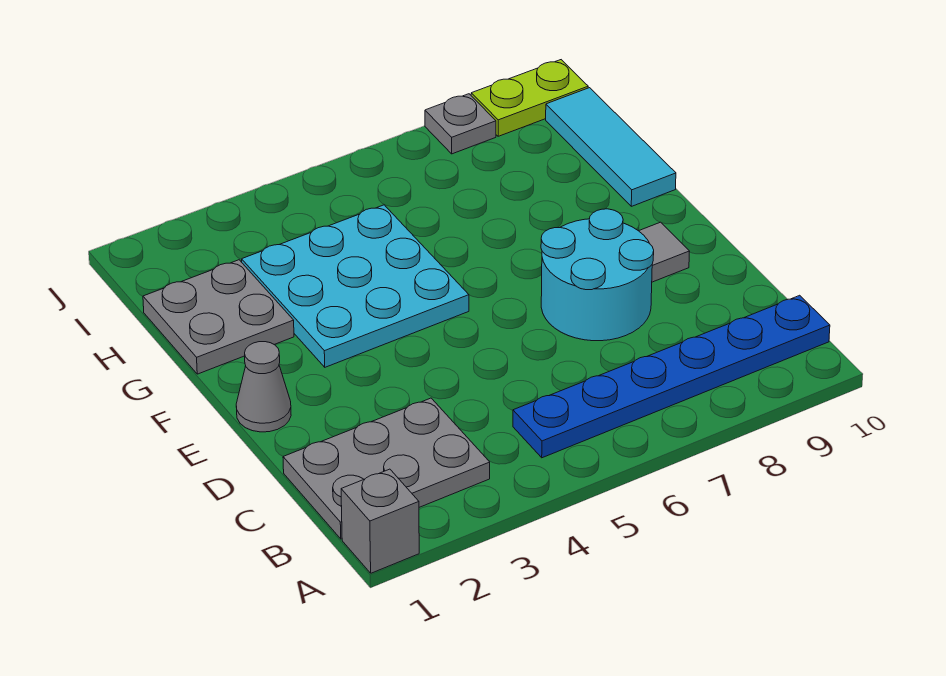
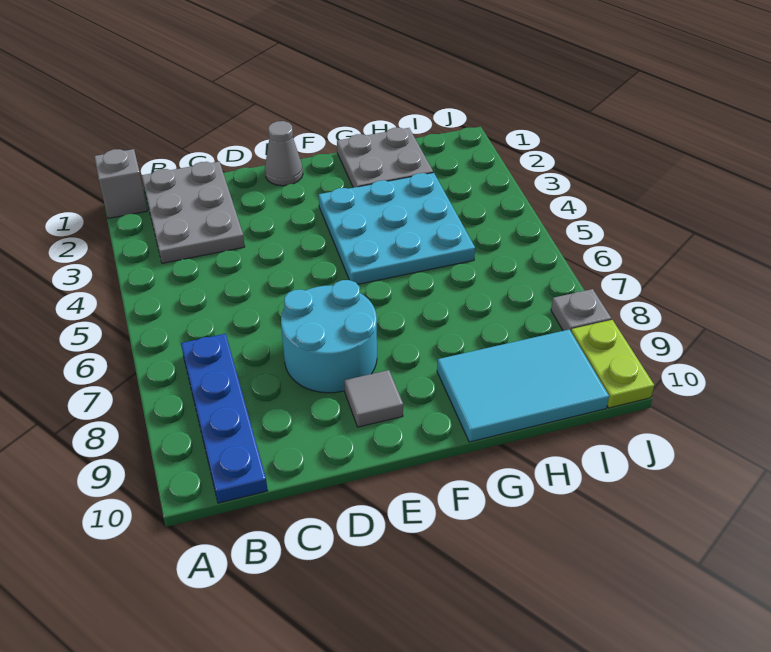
blue 1x6 plate [513,295,830,458] -> blue 1x4 plate [181,334,268,503]
cyan 1x3 tile [546,88,676,206] -> cyan 2x3 tile [437,330,609,442]

